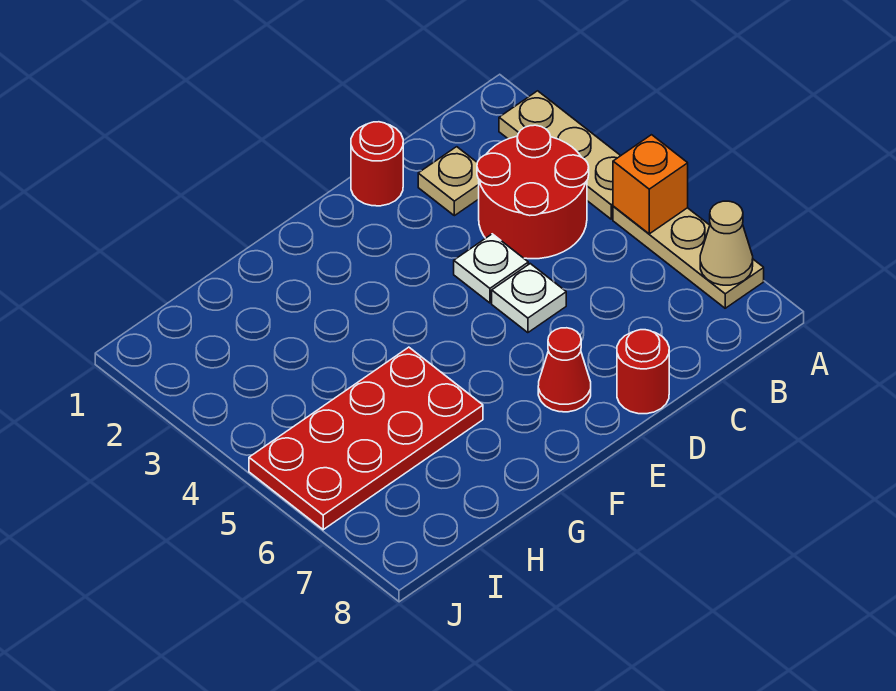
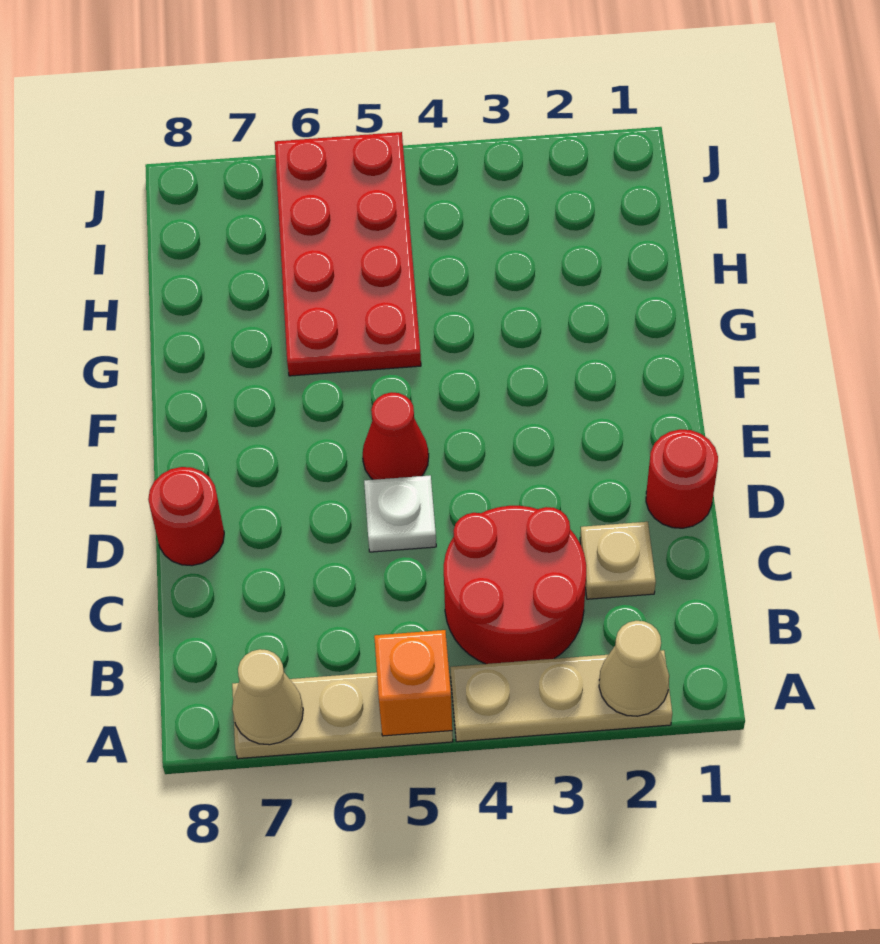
none -> tan 1x1 cone [599,621,669,716]
white 1x1 plate [454,234,528,303] -> none
red 1x1 cone [538,328,591,412] -> red 1x1 cone moved to [363,392,429,480]

